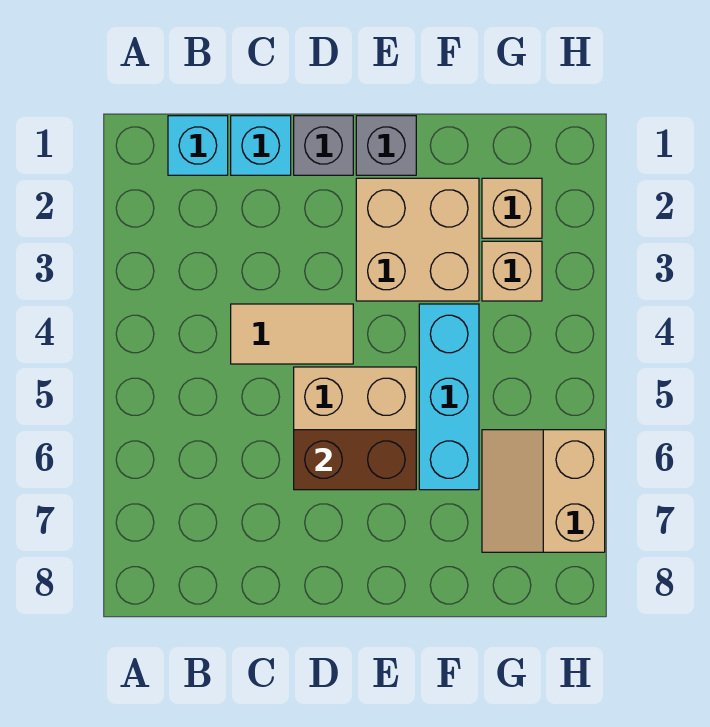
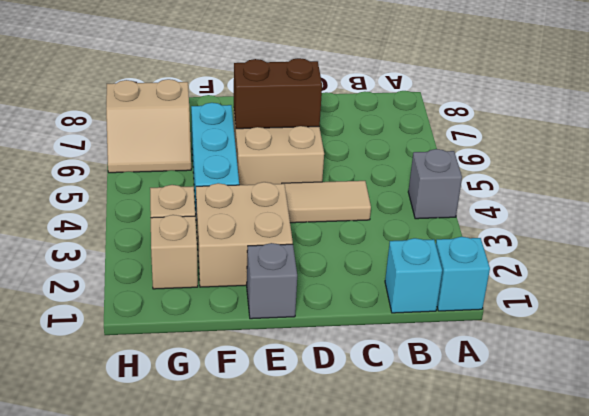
cyan 1x1 brick [231,116,291,175] -> cyan 1x1 brick moved to [436,237,490,311]
grey 1x1 brick [294,116,353,175] -> grey 1x1 brick moved to [408,149,462,219]
tan 2x2 slope [482,430,605,552] -> tan 2x2 slope turned to [106,79,191,173]

